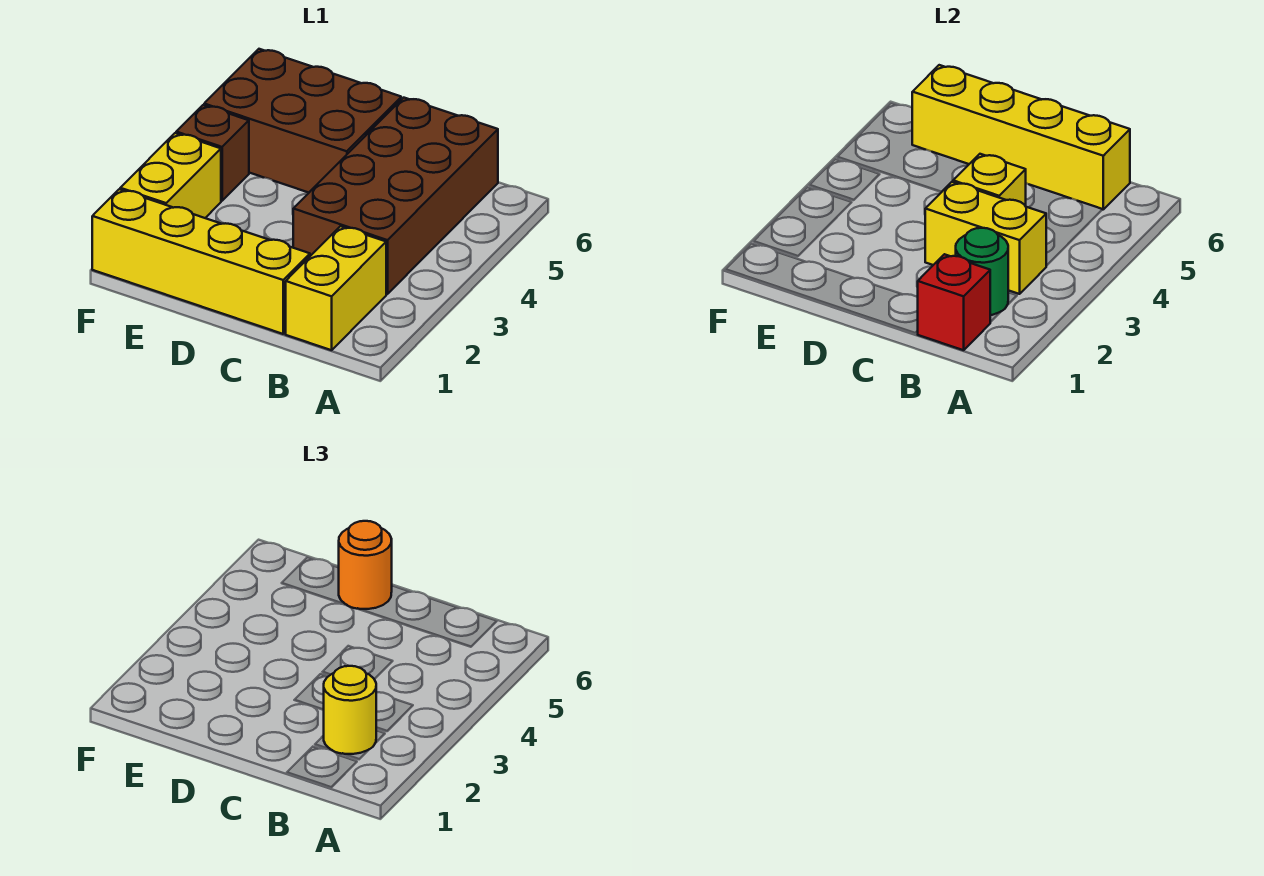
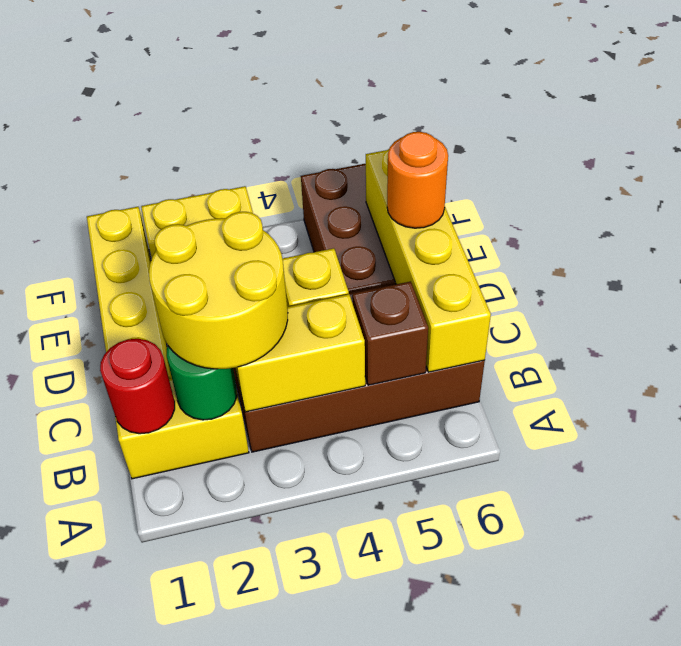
red 1x1 brick [918,254,990,350] -> red 1x1 round brick [100,339,175,434]
yellow 1x1 round brick [324,666,376,754] -> yellow 2x2 round brick [149,212,288,369]
yellow 1x2 brick [925,182,1046,294] -> yellow 1x2 brick turned to [235,294,365,412]
brown 1x1 brick [176,105,249,201] -> brown 1x1 brick moved to [352,281,428,385]

